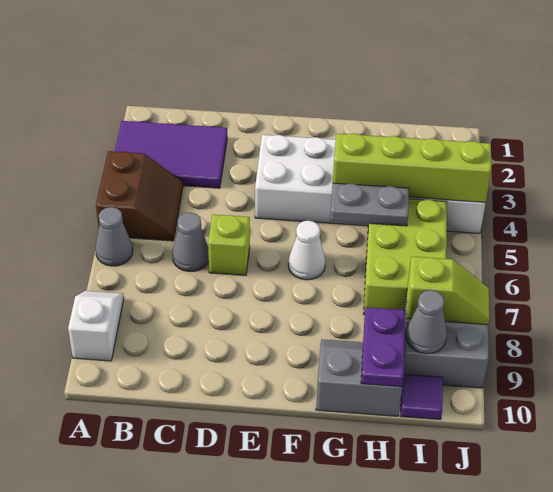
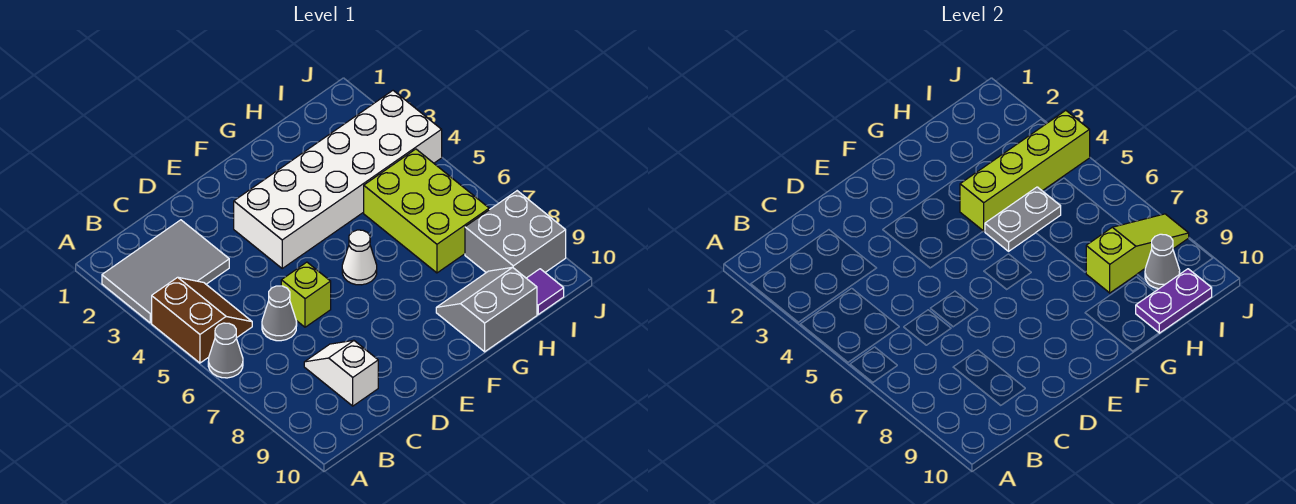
purple 2x3 tile [115,121,227,188] -> grey 2x3 tile [102,220,229,323]
white 1x2 slope [68,291,124,361] -> white 1x2 slope moved to [304,340,378,406]
purple 1x2 plate [361,307,406,387] -> purple 1x2 plate turned to [1136,269,1212,333]
lime 1x2 slope [406,257,489,325] -> lime 1x3 slope [1086,214,1189,293]

